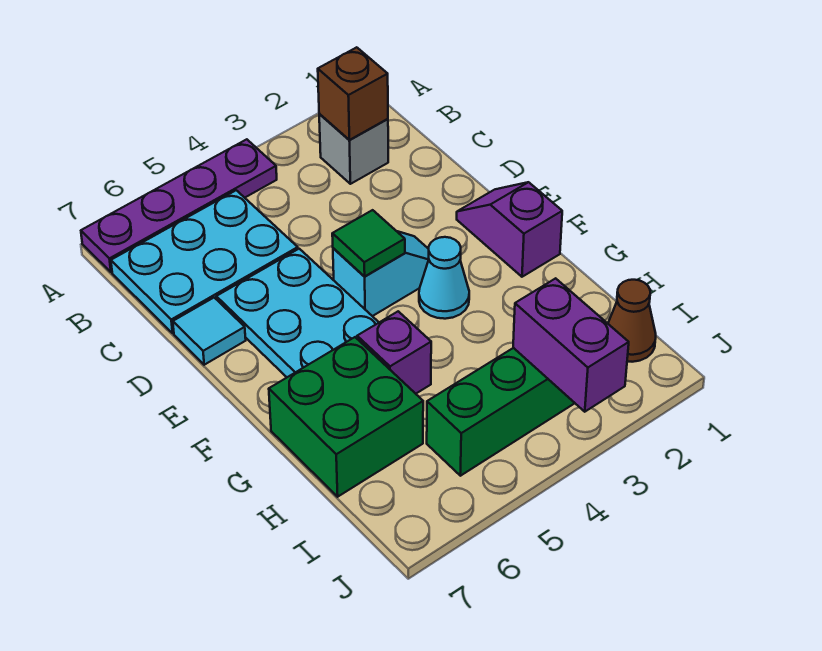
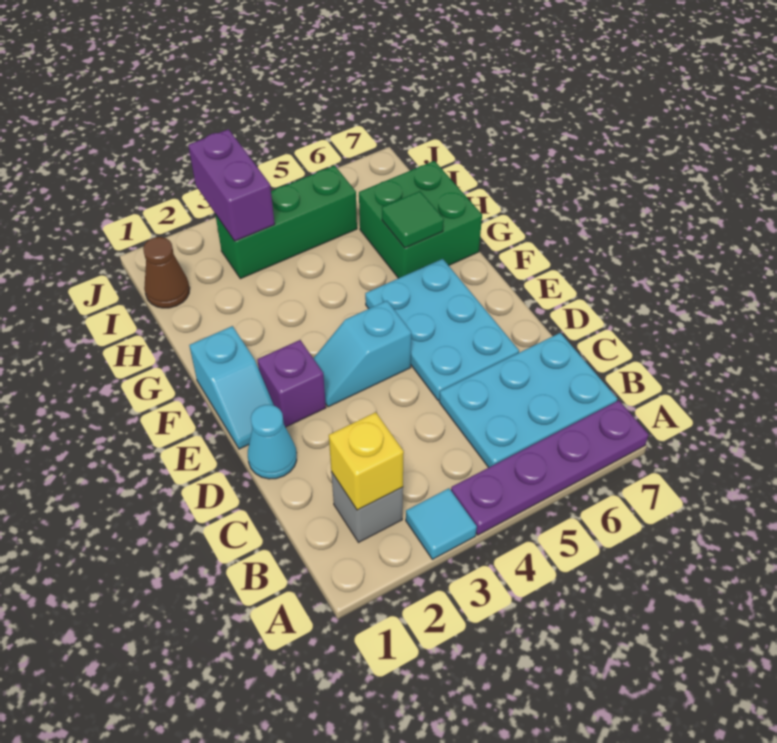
brown 1x1 brick [318,47,388,140] -> yellow 1x1 brick [329,412,404,510]
cyan 1x1 tile [173,298,246,365] -> cyan 1x1 tile moved to [406,488,477,559]
purple 1x2 slope [457,182,562,277] -> cyan 1x2 slope [189,326,274,449]
green 1x1 tile [332,210,405,277] -> green 1x1 tile moved to [382,191,444,248]
cyan 1x1 cone [419,237,469,319] -> cyan 1x1 cone moved to [248,405,297,479]
purple 1x1 brick [357,311,431,394] -> purple 1x1 brick moved to [257,340,326,427]

